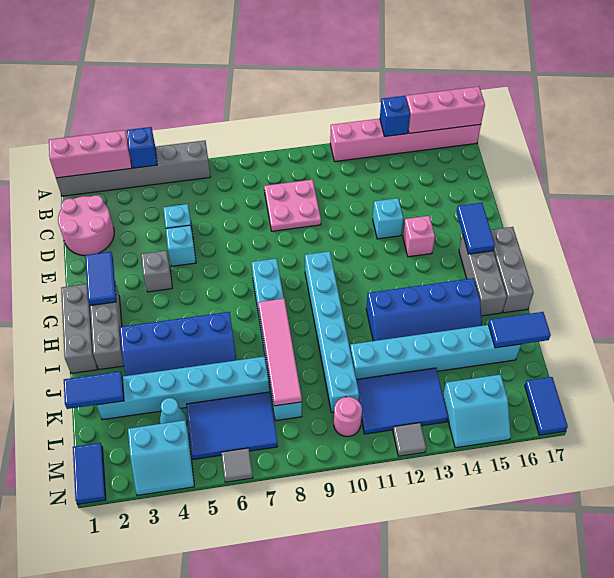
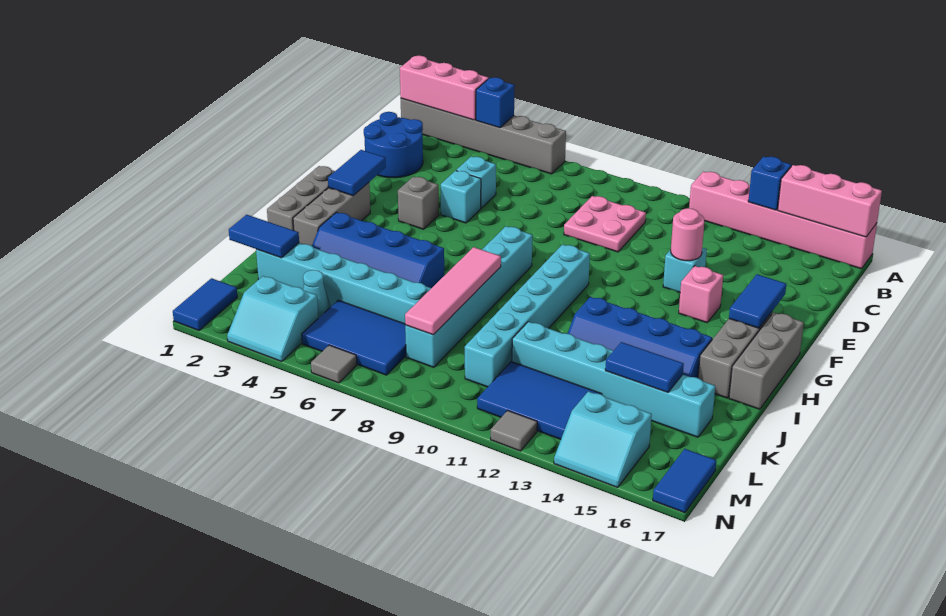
pink 2x2 round brick [58,195,114,256] -> blue 2x2 round brick [364,112,423,178]
blue 1x2 tile [488,312,551,348] -> blue 1x2 tile moved to [605,342,684,392]
pink 1x1 round brick [334,397,362,436] -> pink 1x1 round brick moved to [671,208,704,261]

